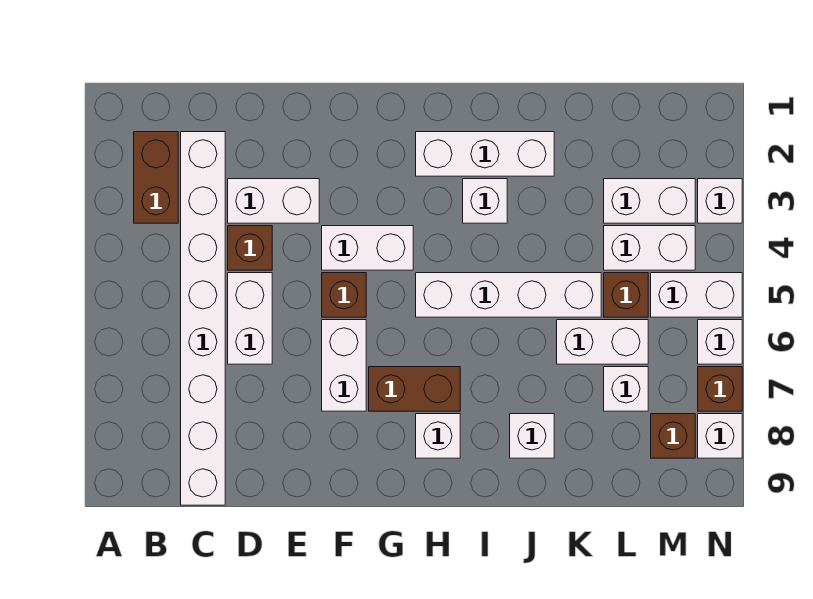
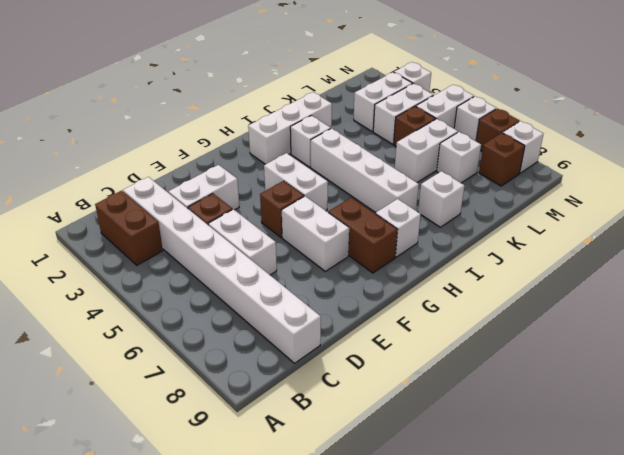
white 1x2 brick [322,226,413,270] -> white 1x2 brick turned to [264,153,328,211]
brown 1x2 brick [369,367,460,411] -> brown 1x2 brick turned to [328,198,398,273]
white 1x4 brick [416,273,601,317] -> white 1x4 brick turned to [311,128,419,213]

